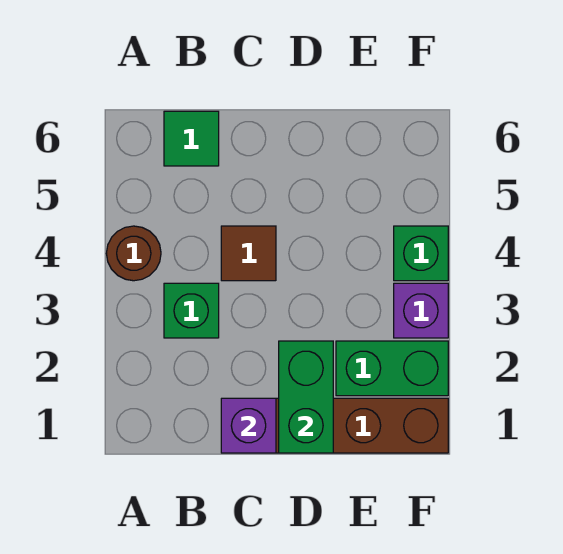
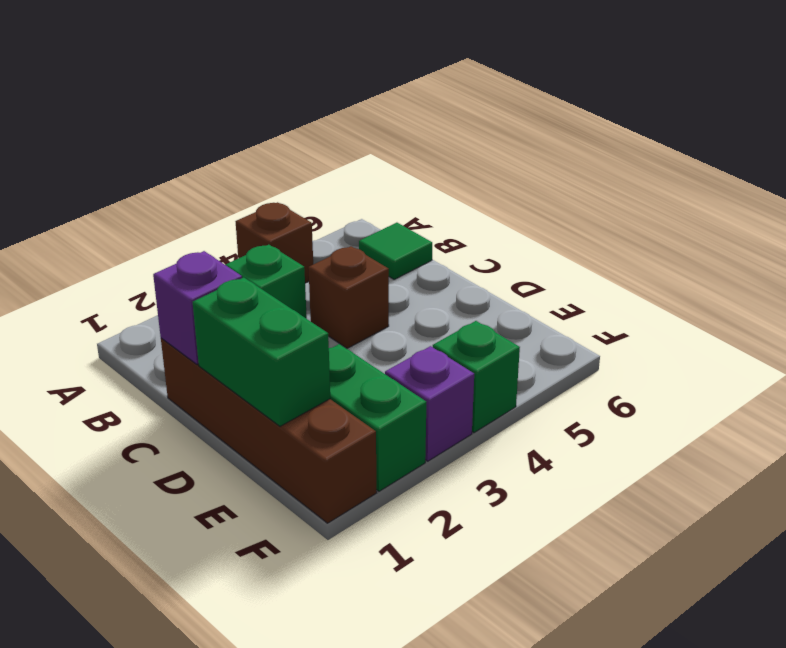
brown 1x1 round brick [106,226,161,281] -> brown 1x1 brick [235,202,313,283]
brown 1x1 tile [221,226,276,281] -> brown 1x1 brick [308,246,389,348]
green 1x2 brick [279,341,333,453] -> green 1x2 brick turned to [193,278,330,426]

